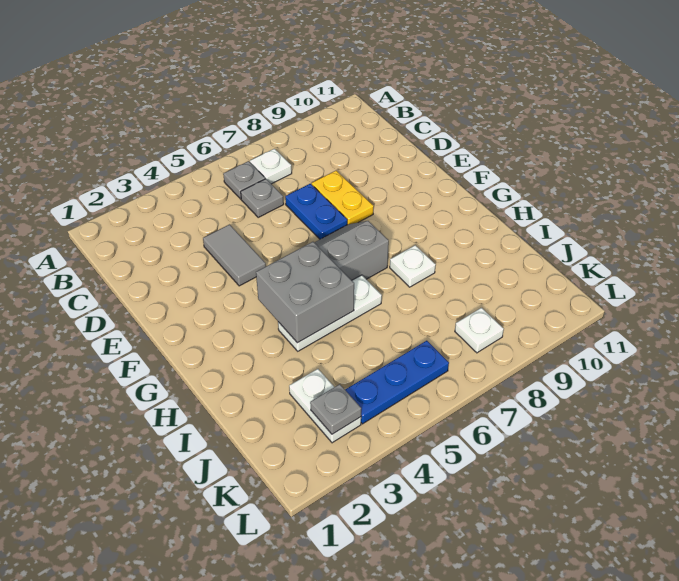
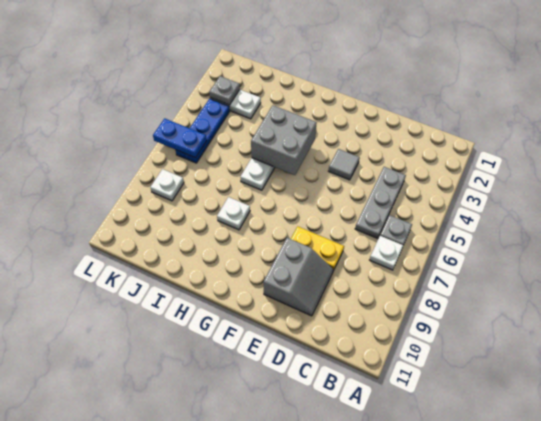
grey 1x1 plate [241,179,284,217] -> grey 1x3 plate [355,167,406,239]
grey 1x2 tile [203,225,266,286] -> grey 1x1 tile [328,149,360,180]
blue 1x2 plate [285,184,347,239] -> blue 1x2 plate moved to [153,119,207,158]
grey 2x2 slope [314,221,389,280] -> grey 2x2 slope moved to [264,238,334,316]

